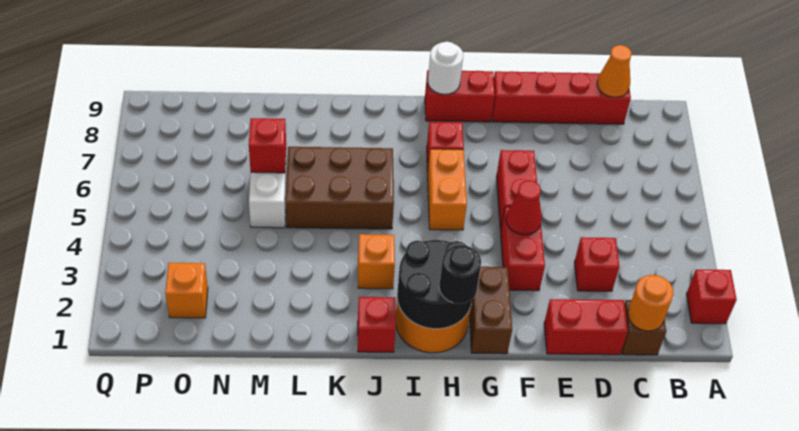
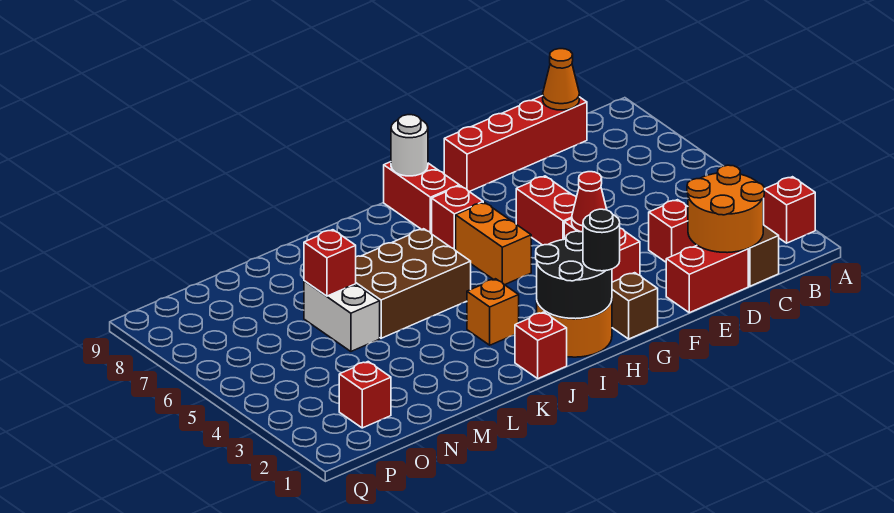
orange 1x1 round brick [628,275,673,331] -> orange 2x2 round brick [687,165,764,253]
brown 1x2 brick [470,267,512,354] -> brown 1x1 brick [612,273,658,339]
red 1x2 brick [425,70,495,122] -> red 1x2 brick turned to [384,162,459,234]
orange 1x1 brick [165,263,208,318] -> red 1x1 brick [339,362,391,428]

